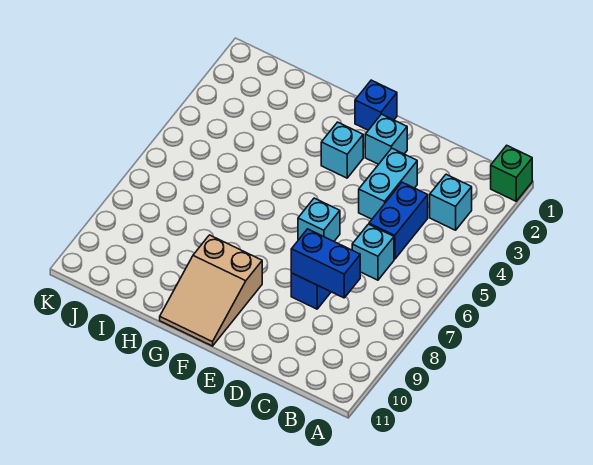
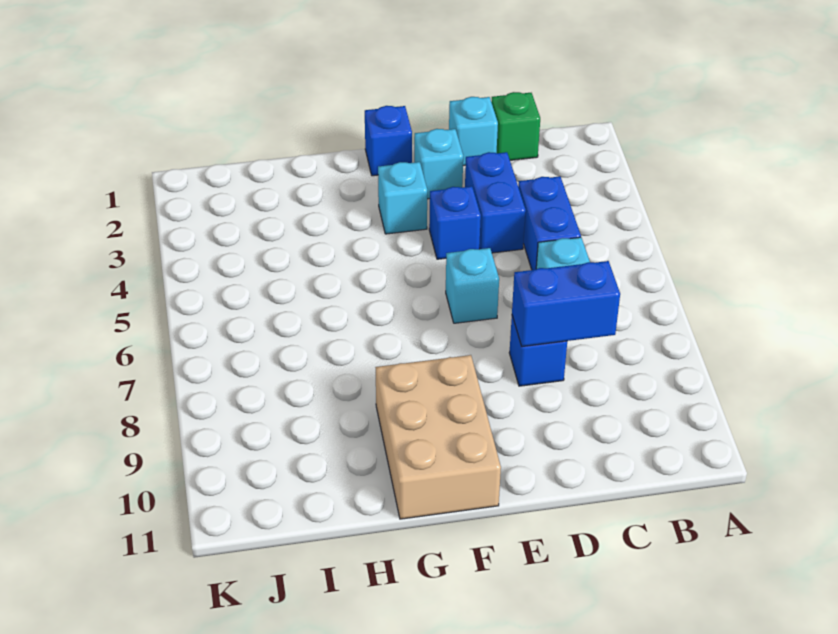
green 1x1 brick [491,145,532,201] -> green 1x1 brick moved to [491,92,540,160]
cyan 1x1 brick [430,174,472,230] -> cyan 1x1 brick moved to [449,97,498,166]
cyan 1x2 brick [359,148,417,219] -> blue 1x2 brick [465,152,526,253]
none -> blue 1x1 brick [429,186,481,259]
tan 2x3 slope [160,235,262,346] -> tan 2x3 brick [376,355,501,519]

